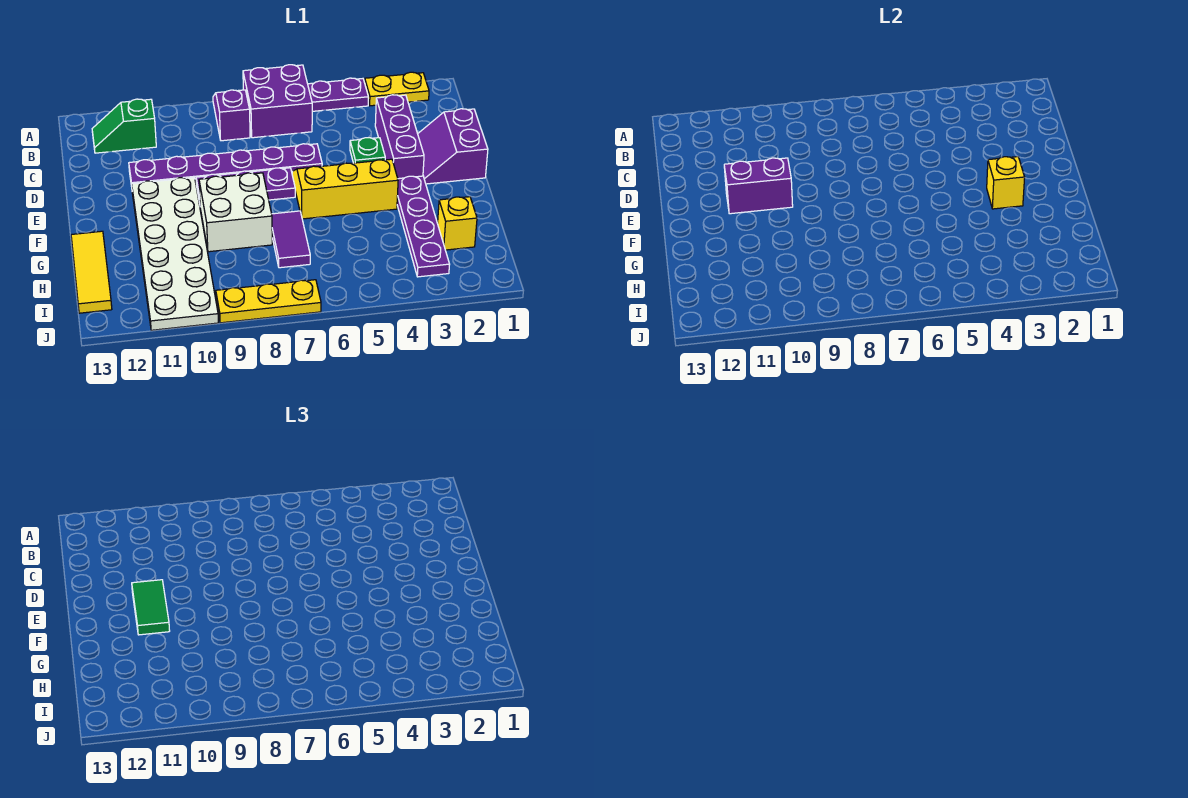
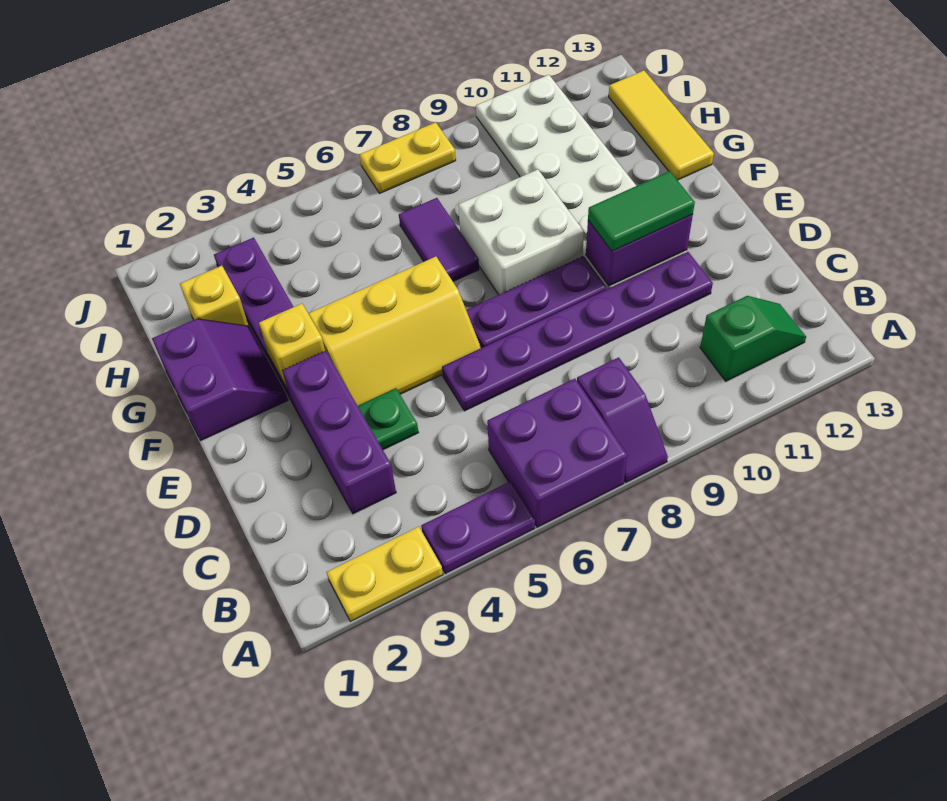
purple 2x2 slope [418,109,488,184] -> purple 2x2 slope moved to [152,319,288,441]
green 1x2 tile [132,580,170,635] -> green 1x2 tile turned to [588,171,695,251]
yellow 1x3 plate [216,280,321,323] -> yellow 1x2 plate [360,122,456,194]

